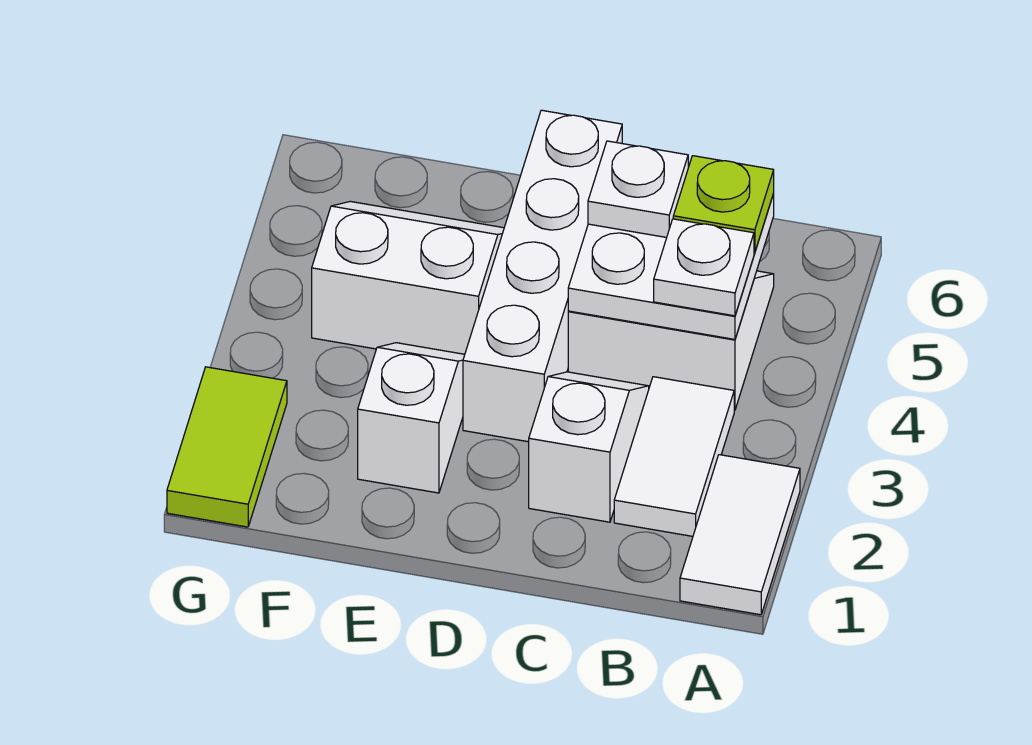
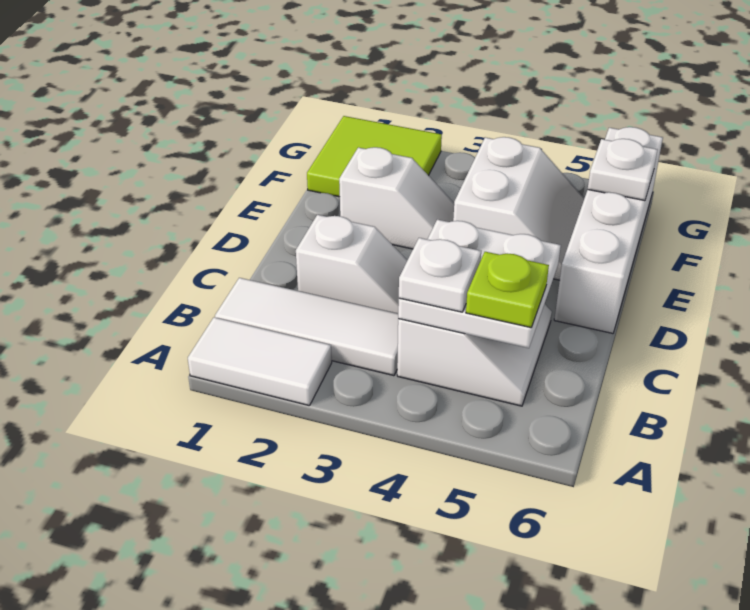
white 1x2 tile [614,377,734,536] -> white 1x3 tile [215,278,398,376]
white 1x1 plate [588,141,688,238] -> white 1x1 plate moved to [588,139,658,201]
white 1x4 brick [463,110,622,442] -> white 1x4 brick turned to [554,127,663,333]
lime 1x2 tile [167,367,287,527] -> lime 2x2 tile [307,116,442,197]

